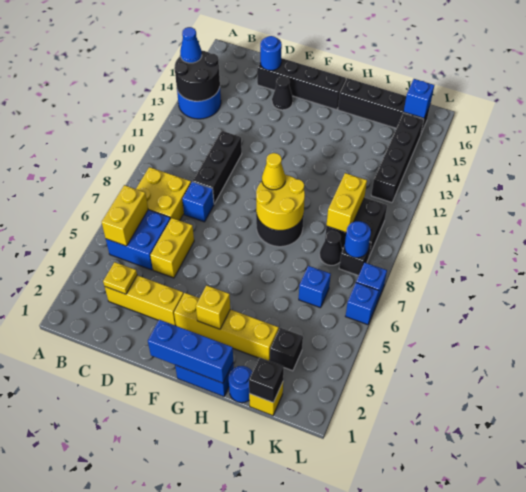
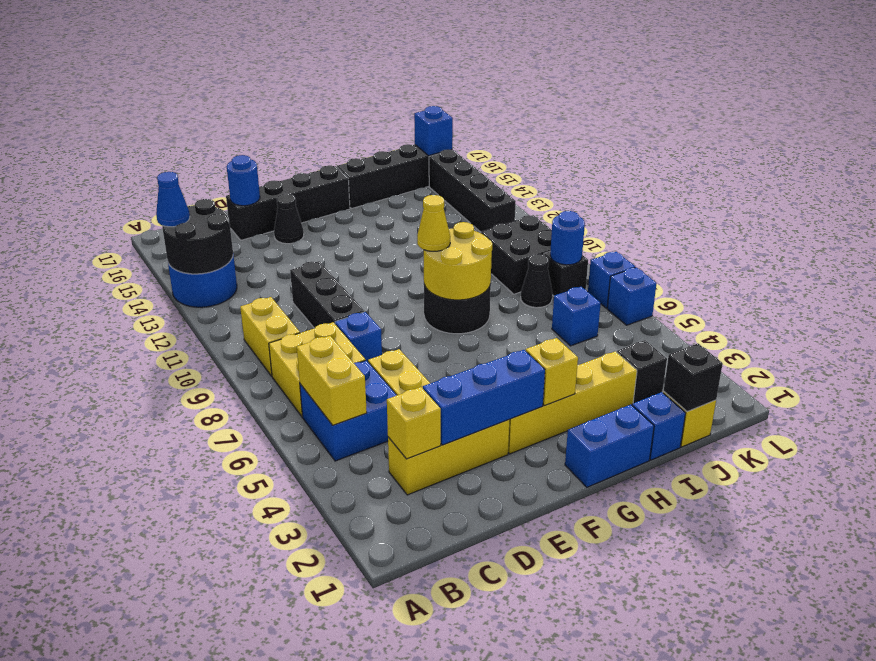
yellow 1x1 plate [103,262,137,294] -> yellow 1x1 brick [387,387,441,459]
blue 1x3 brick [148,320,233,383] -> blue 1x3 brick moved to [423,350,545,445]
blue 1x1 round brick [228,366,252,403] -> blue 1x1 brick [632,392,685,460]
yellow 1x2 brick [326,173,367,233] -> yellow 1x2 brick moved to [240,297,300,376]

